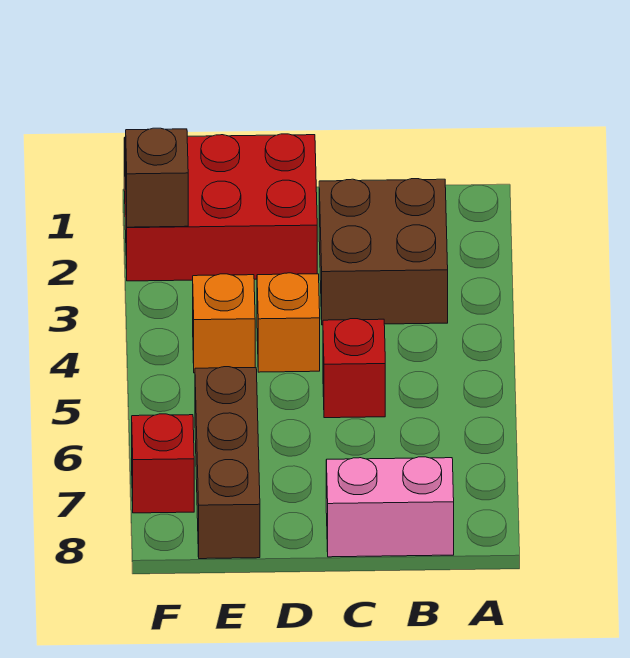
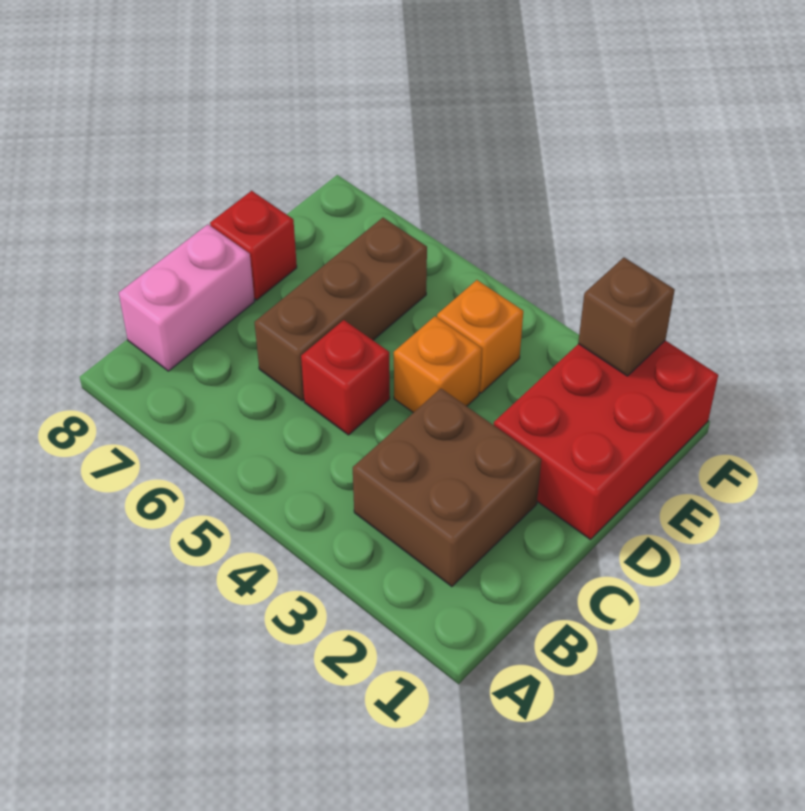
brown 1x3 brick [195,367,260,559] -> brown 1x3 brick turned to [255,218,427,401]
red 1x1 brick [132,414,194,513] -> red 1x1 brick moved to [210,191,297,300]

